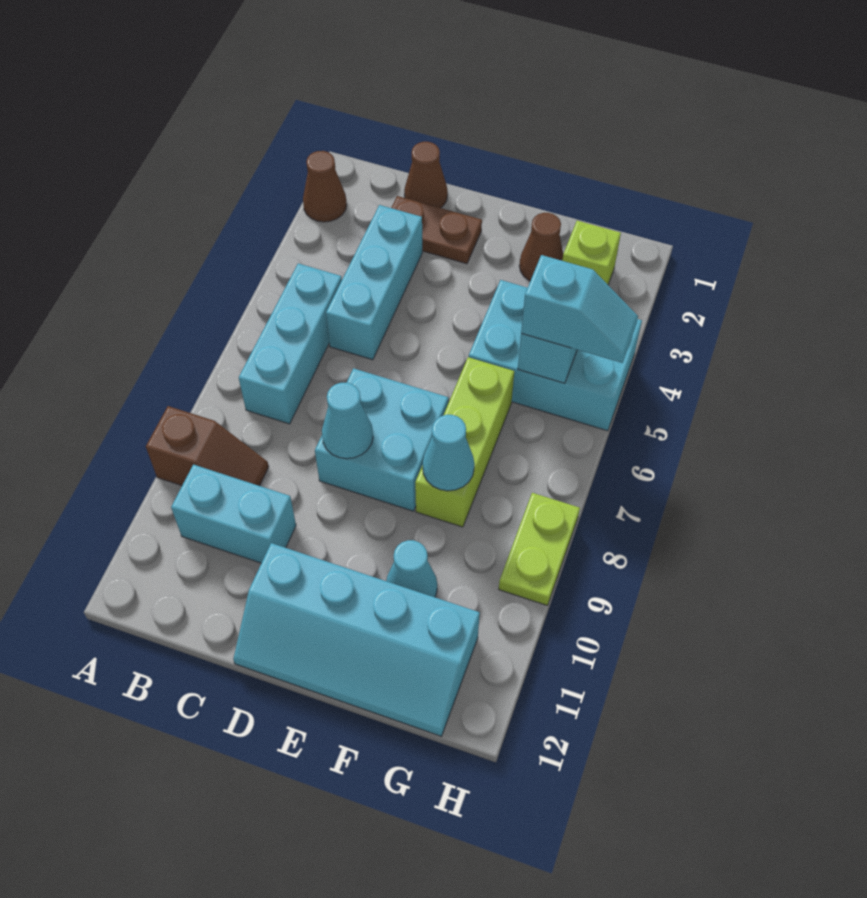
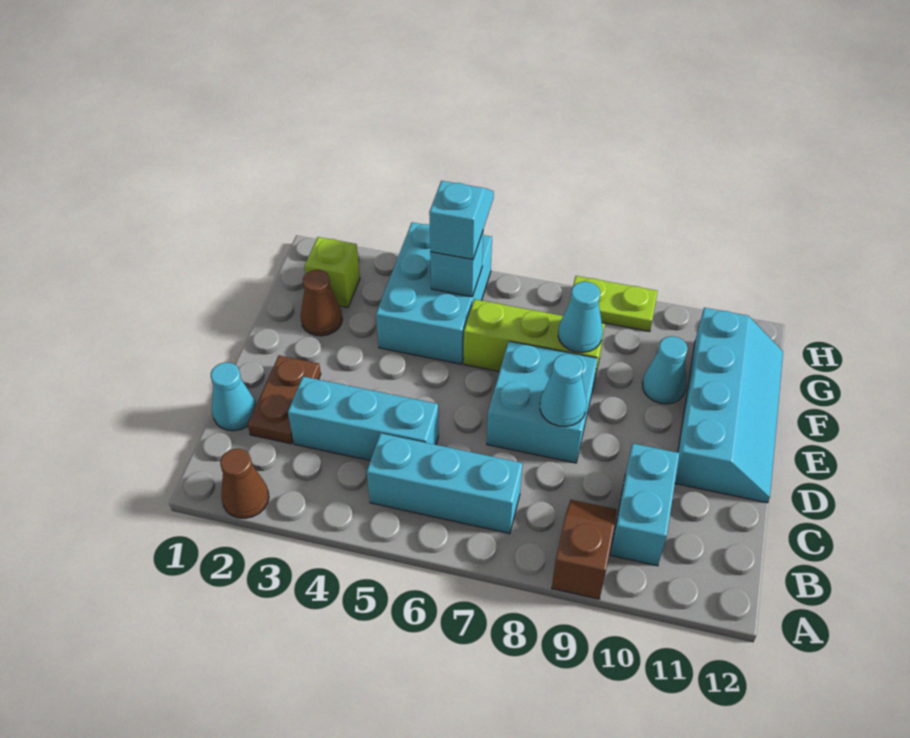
brown 1x1 cone [404,142,448,208] -> cyan 1x1 cone [211,362,256,431]

